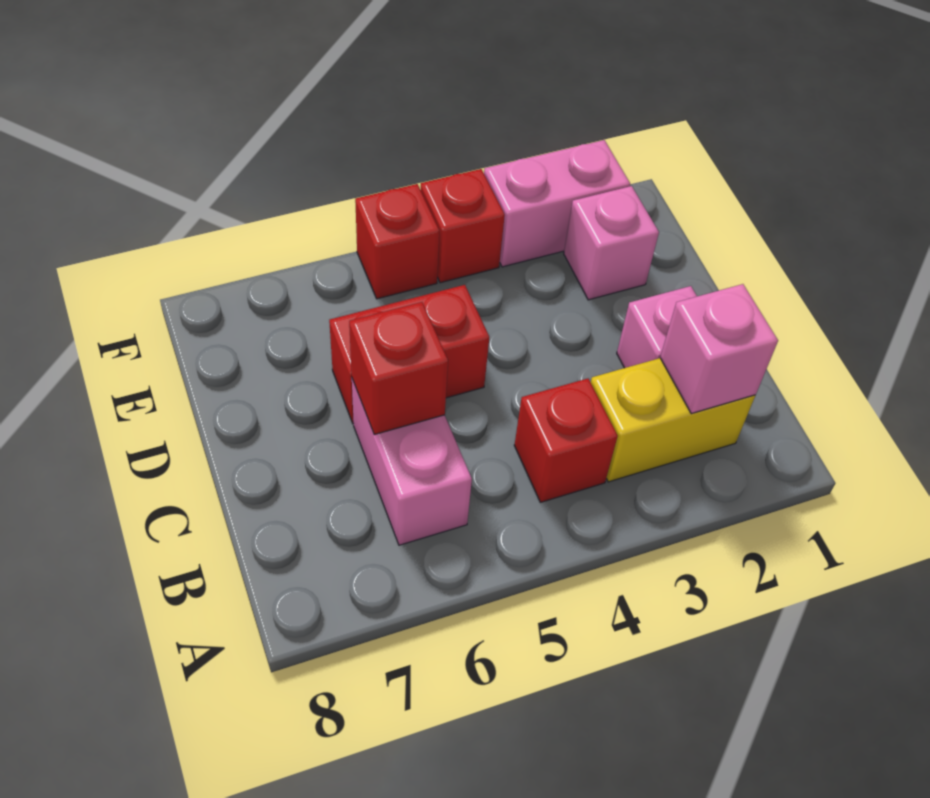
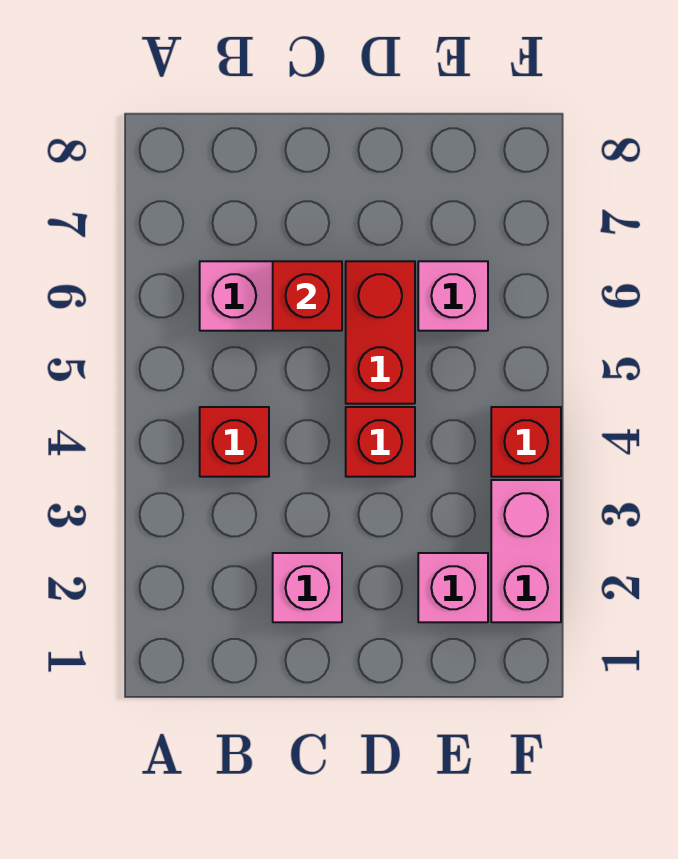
yellow 1x2 brick [591,358,755,482] -> none
pink 1x1 brick [660,284,778,414] -> pink 1x1 brick moved to [418,261,488,331]
red 1x1 brick [355,184,439,299] -> red 1x1 brick moved to [346,407,415,477]

